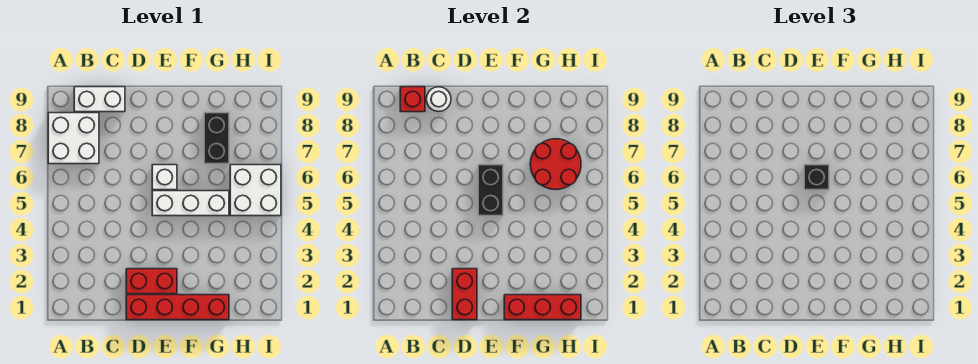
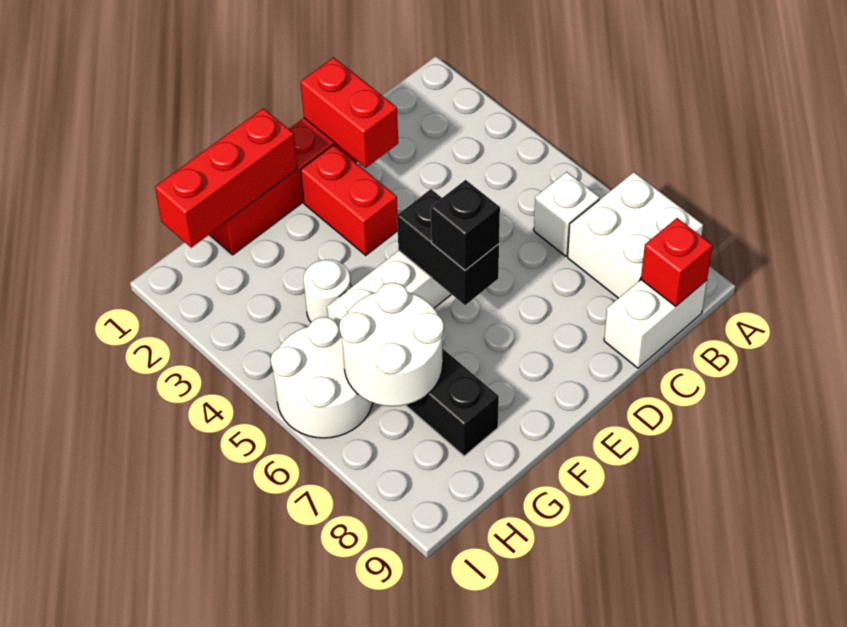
white 1x1 round brick [426,87,451,112] -> white 1x1 round brick moved to [304,260,351,322]
red 1x2 brick [126,269,177,294] -> red 1x2 brick turned to [301,145,398,255]
white 1x1 brick [152,165,177,190] -> white 1x1 brick moved to [534,172,600,256]
red 2x2 round brick [530,139,581,190] -> white 2x2 round brick [339,283,444,406]
white 2x2 brick [230,165,281,216] -> white 2x2 round brick [271,317,373,438]

